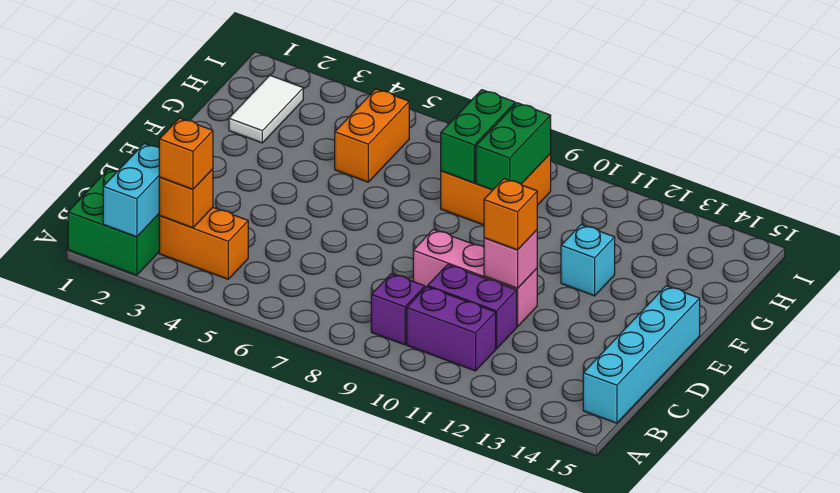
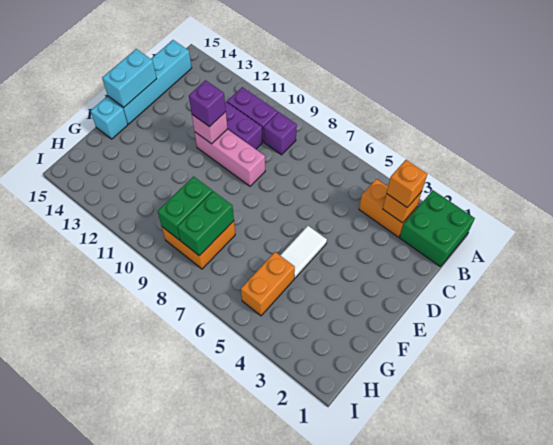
cyan 1x2 brick [103,144,160,237] -> cyan 1x2 brick moved to [102,49,157,107]
orange 1x1 brick [484,179,537,250] -> purple 1x1 brick [189,80,226,127]
cyan 1x1 brick [561,225,615,296] -> cyan 1x1 brick moved to [91,97,128,139]
white 1x2 tile [229,75,303,143] -> white 1x2 tile moved to [280,226,327,278]

